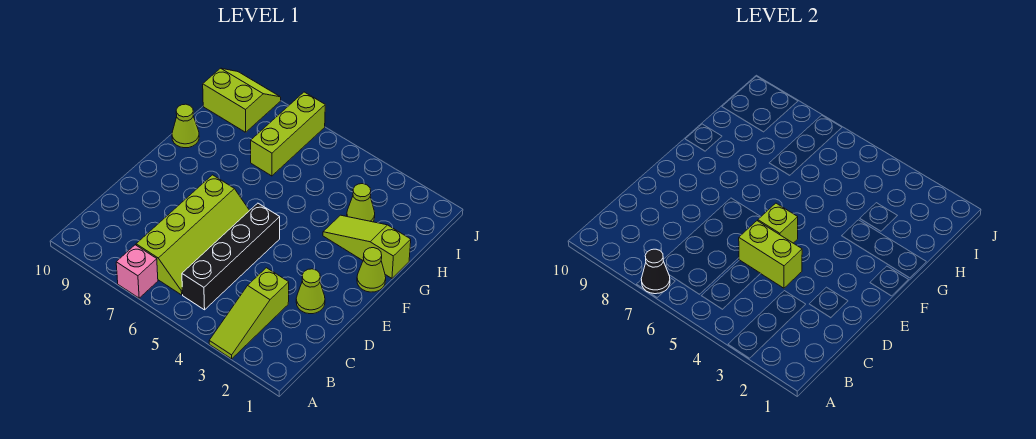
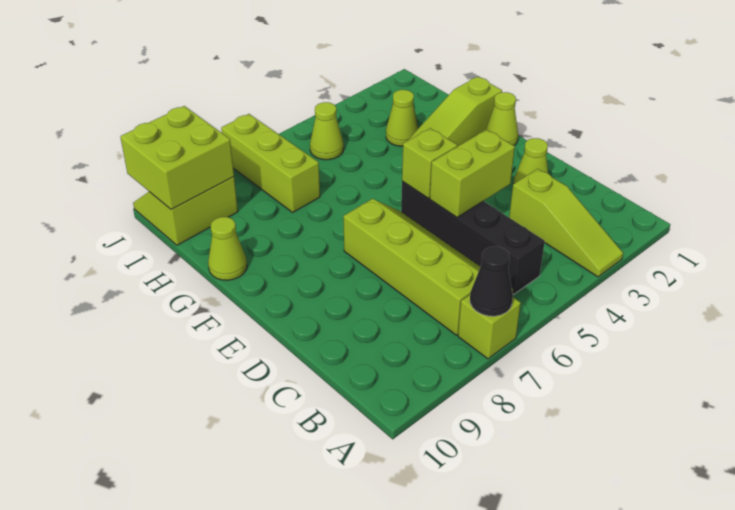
pink 1x1 brick [116,245,158,298] -> lime 1x1 brick [458,295,521,359]
none -> lime 1x1 cone [310,102,344,160]
none -> lime 2x2 brick [120,106,234,209]

